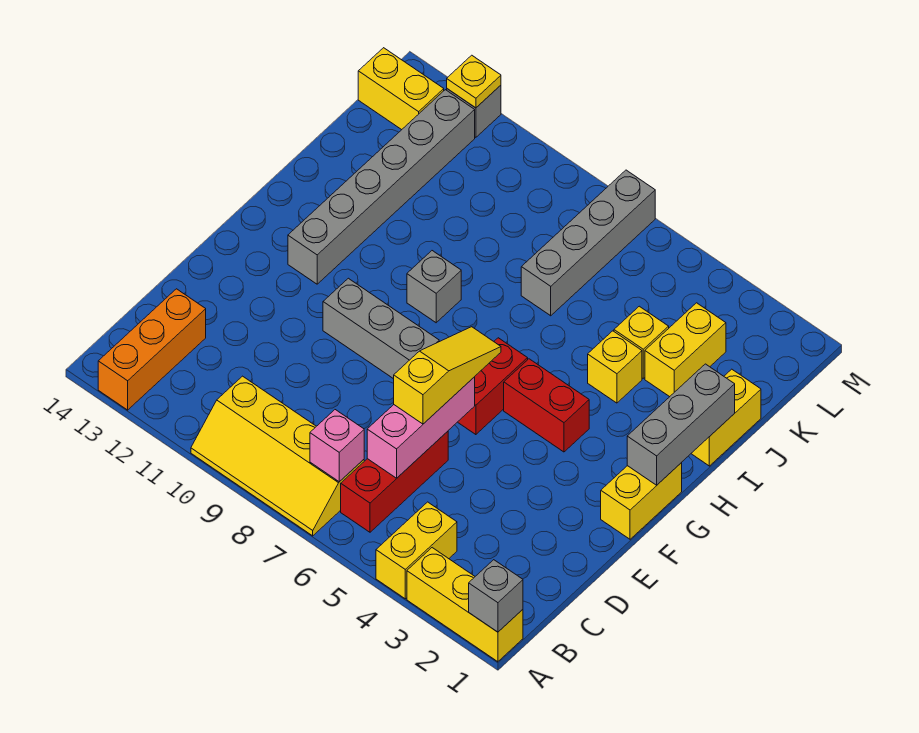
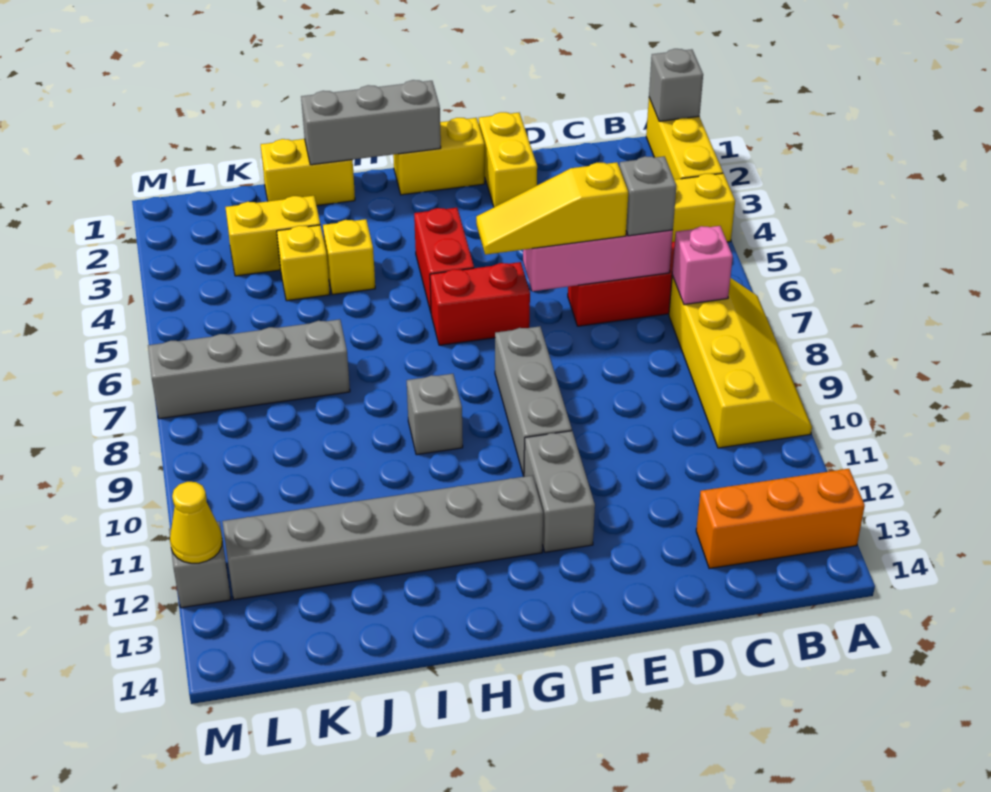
none -> grey 1x1 brick [619,156,676,236]
none -> grey 1x2 brick [524,431,595,552]
yellow 1x2 brick [358,48,444,130] -> yellow 1x2 brick moved to [479,112,537,207]
yellow 1x1 plate [447,55,501,108] -> yellow 1x1 cone [170,482,222,563]

